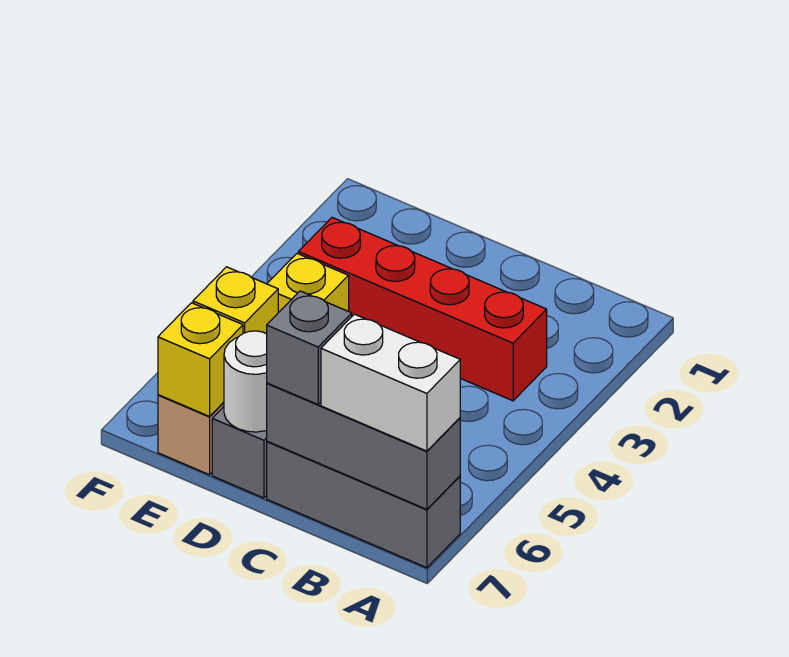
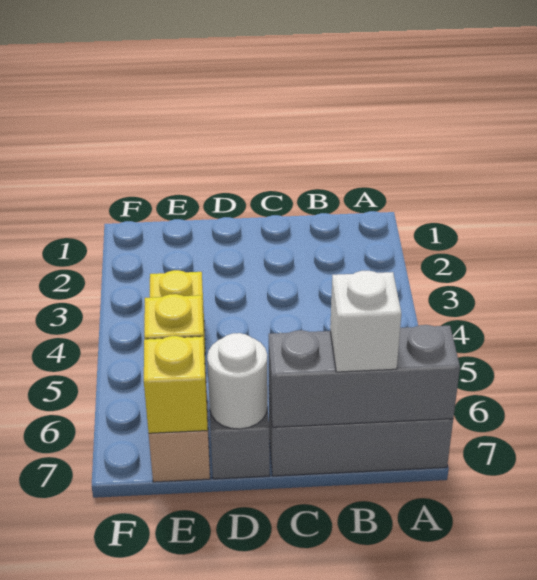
white 1x2 brick [321,314,460,451] -> white 1x1 brick [330,271,401,372]
red 1x4 brick [298,218,547,401] -> none
grey 1x1 brick [267,291,352,405] -> none

